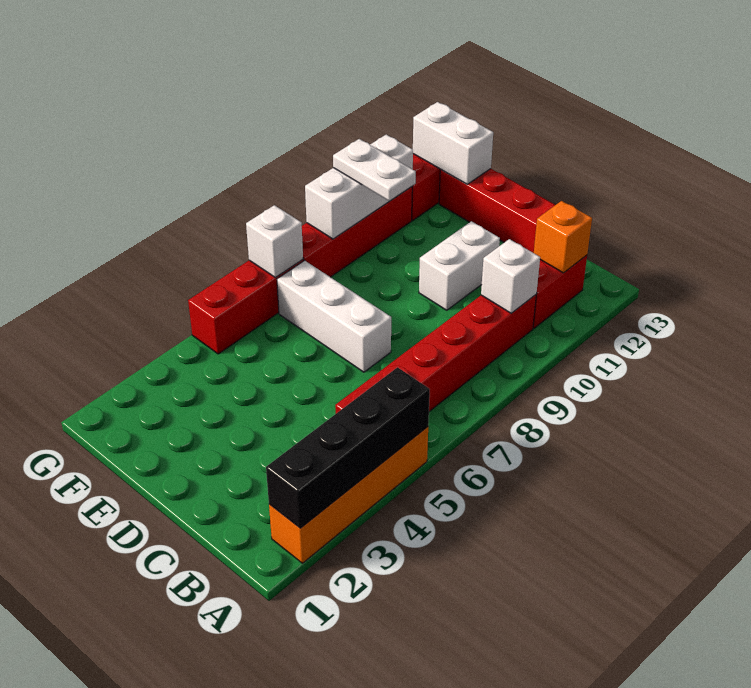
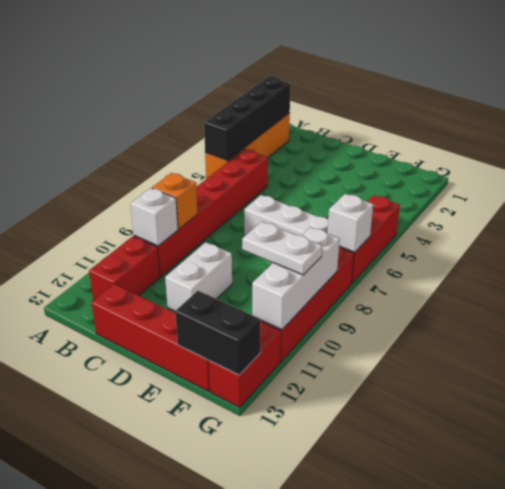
orange 1x1 brick [534,201,592,273] -> orange 1x1 brick moved to [152,173,198,229]
white 1x2 brick [413,102,493,184] -> black 1x2 brick [175,291,261,375]

